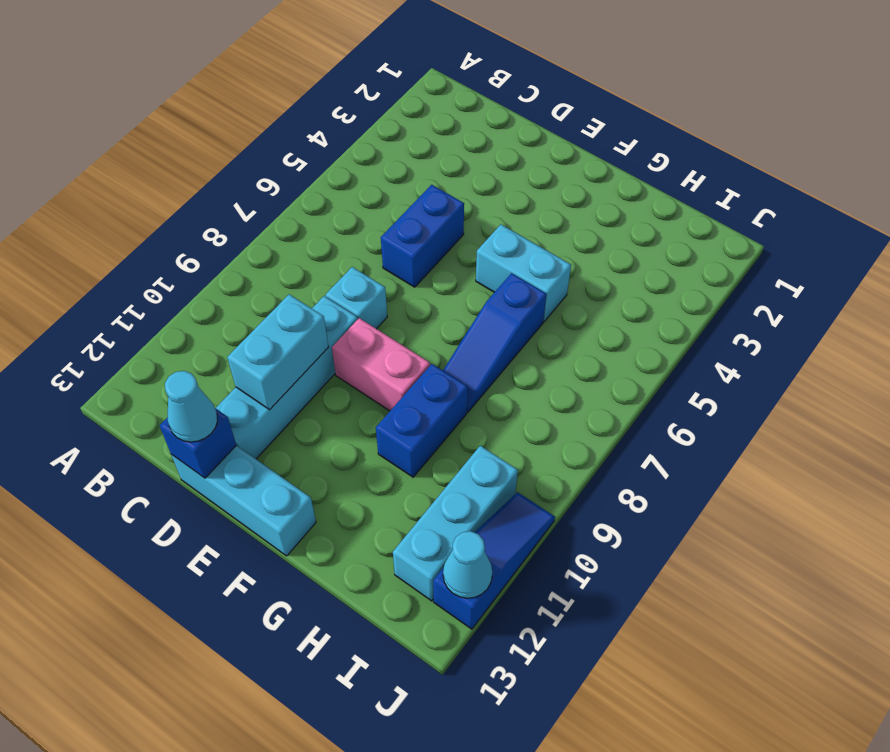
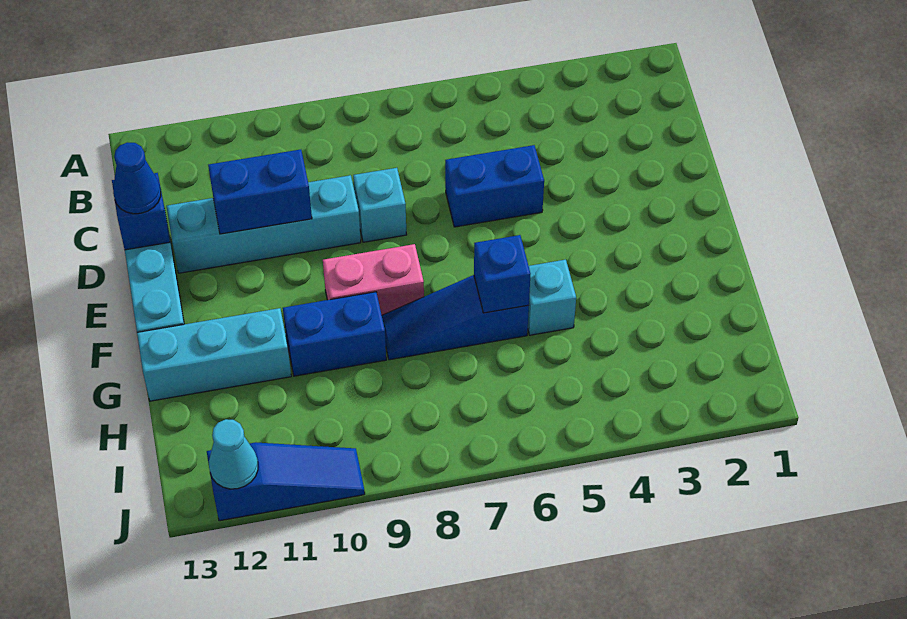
cyan 1x2 brick [227,294,328,410] -> blue 1x2 brick [208,150,312,234]
cyan 1x1 cone [165,371,218,442] -> blue 1x1 cone [113,142,161,214]
pink 1x2 brick [332,318,430,411] -> pink 1x2 brick turned to [323,244,424,315]
cyan 1x2 brick [476,225,571,322] -> cyan 1x1 brick [528,260,576,335]
none -> blue 1x1 brick [474,235,530,313]
cyan 1x3 brick [393,446,518,601] -> cyan 1x3 brick moved to [137,308,291,401]

